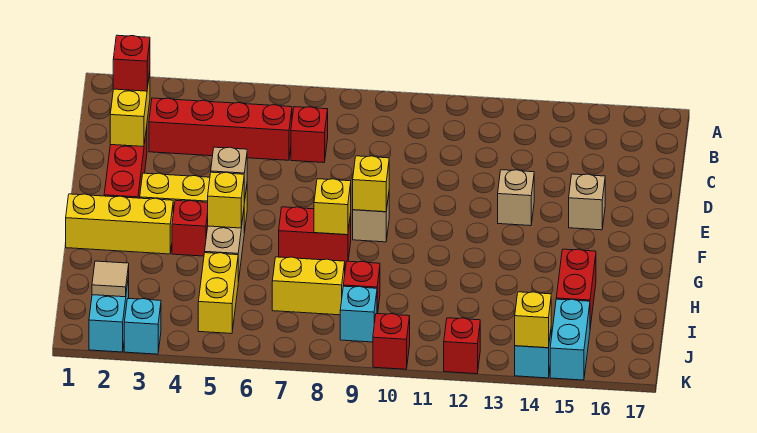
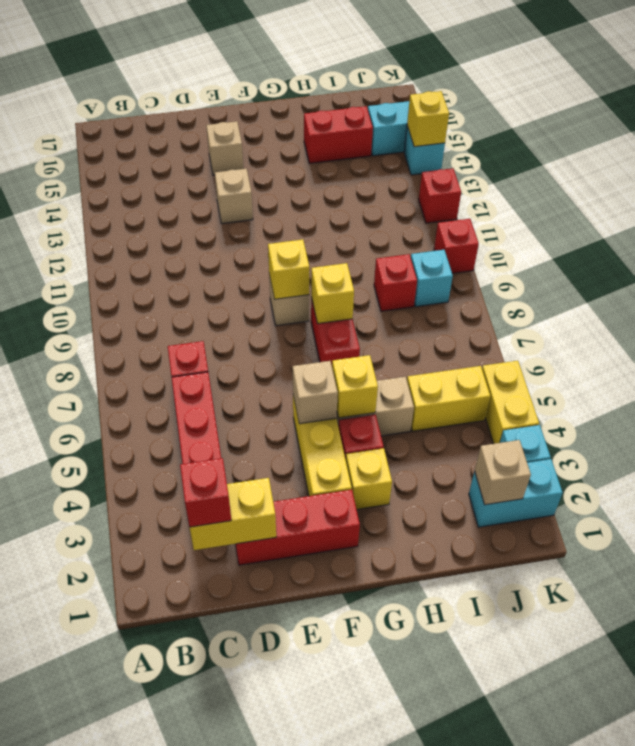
yellow 1x3 brick [66,194,173,254] -> yellow 1x1 brick [346,448,392,509]
yellow 1x2 brick [272,257,345,315] -> yellow 1x2 brick moved to [482,361,539,444]
tan 1x1 tile [92,261,129,297] -> tan 1x1 brick [475,440,531,505]

